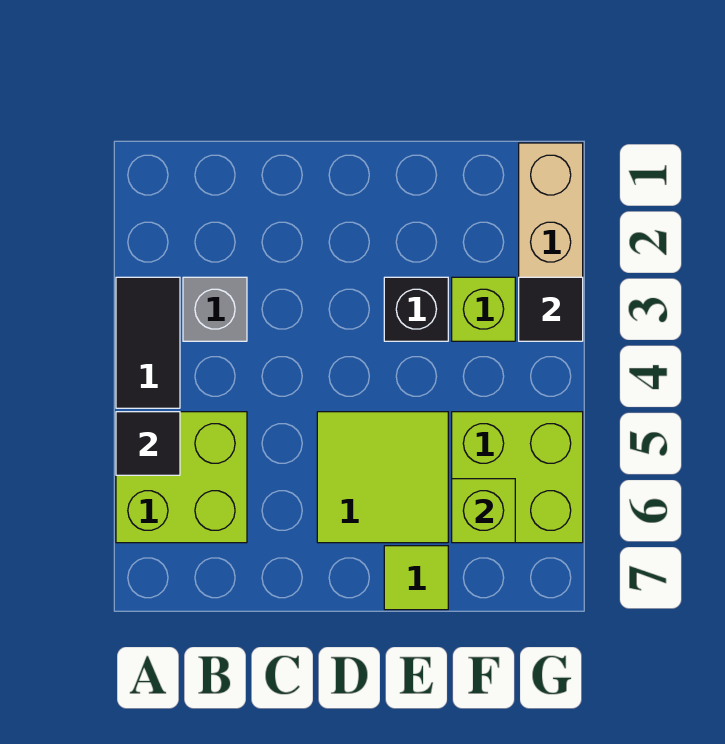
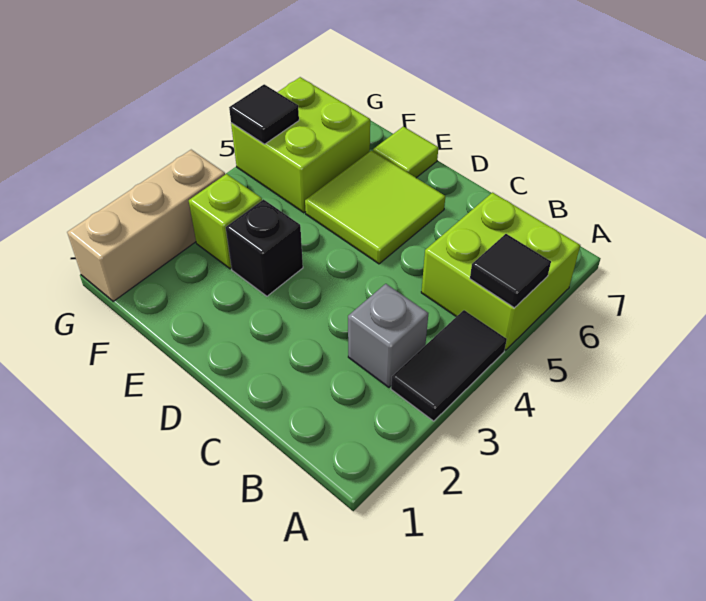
lime 1x1 brick [452,479,515,543] -> none
black 1x1 tile [519,277,583,341] -> black 1x1 tile moved to [229,84,299,144]

